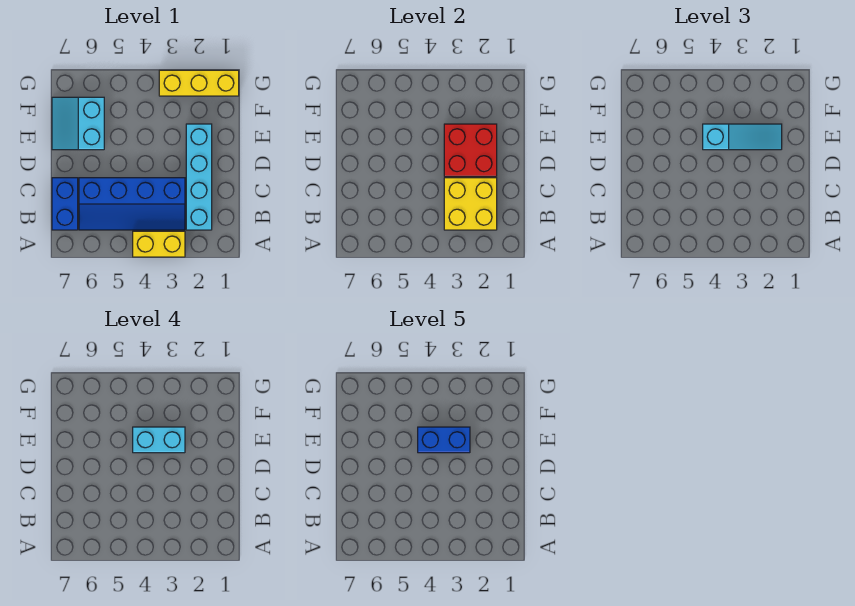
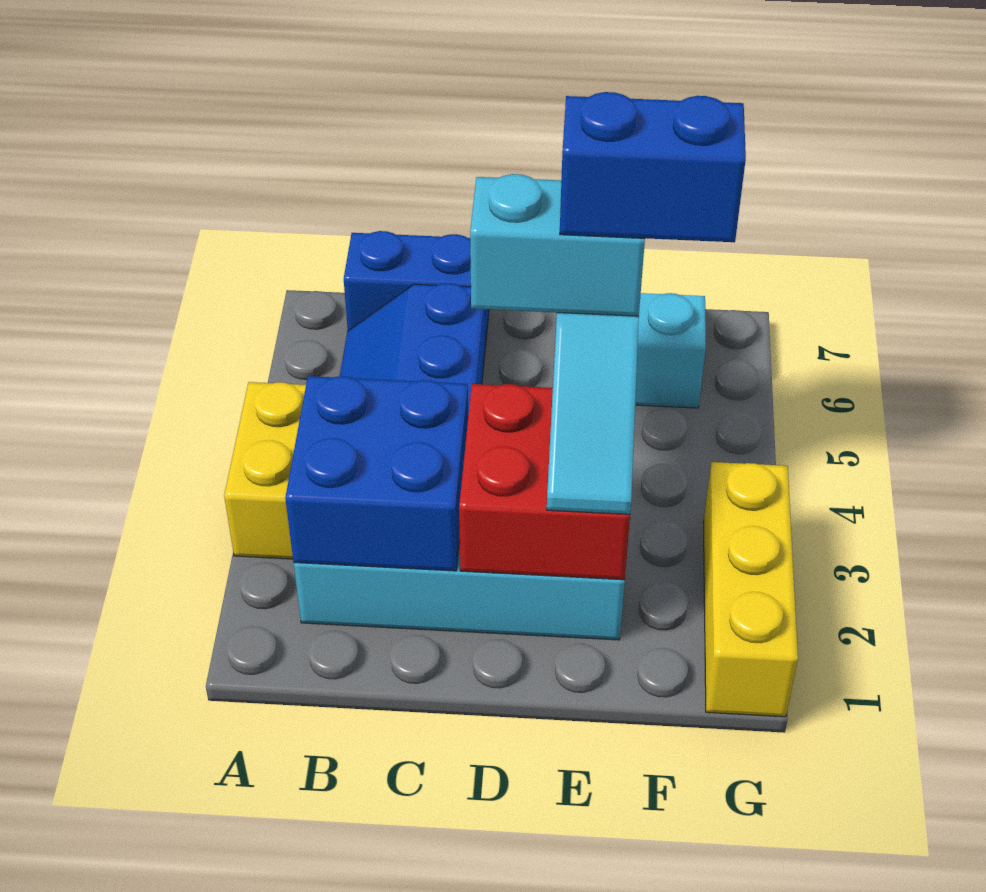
yellow 2x2 brick [444,178,497,230] -> blue 2x2 brick [285,376,468,571]
cyan 1x2 brick [133,427,185,453] -> cyan 1x2 brick turned to [470,174,645,316]
blue 1x2 brick [418,427,470,453] -> blue 1x2 brick turned to [560,92,746,242]

